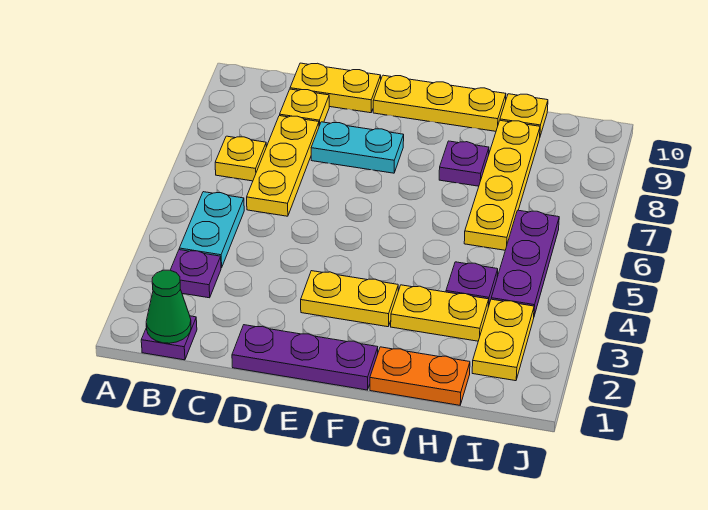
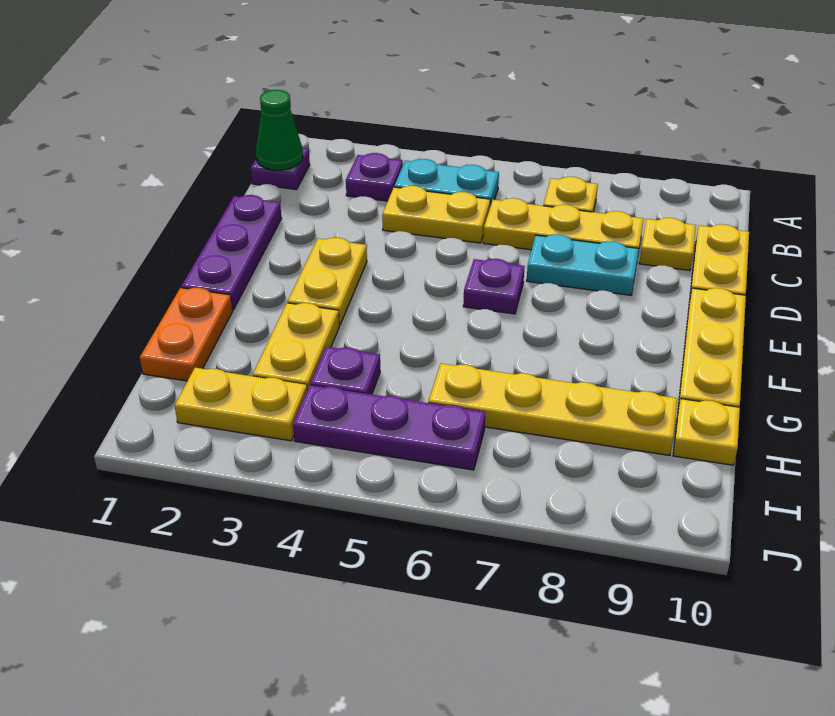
none -> yellow 1x2 plate [382,186,490,243]
cyan 1x2 plate [311,122,404,173] -> cyan 1x2 plate turned to [527,234,639,295]
purple 1x1 plate [439,141,489,186] -> purple 1x1 plate moved to [463,259,525,314]

